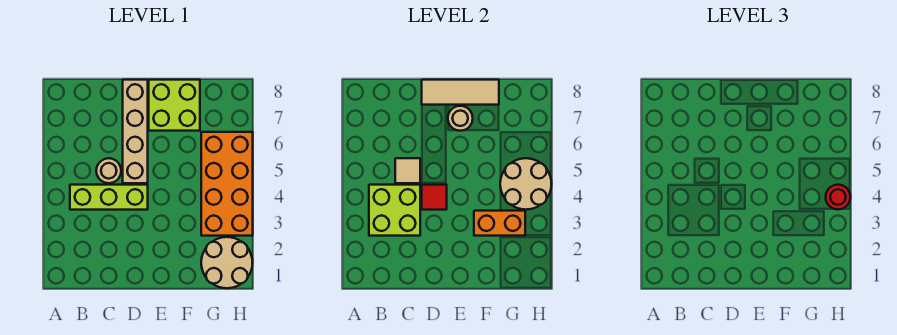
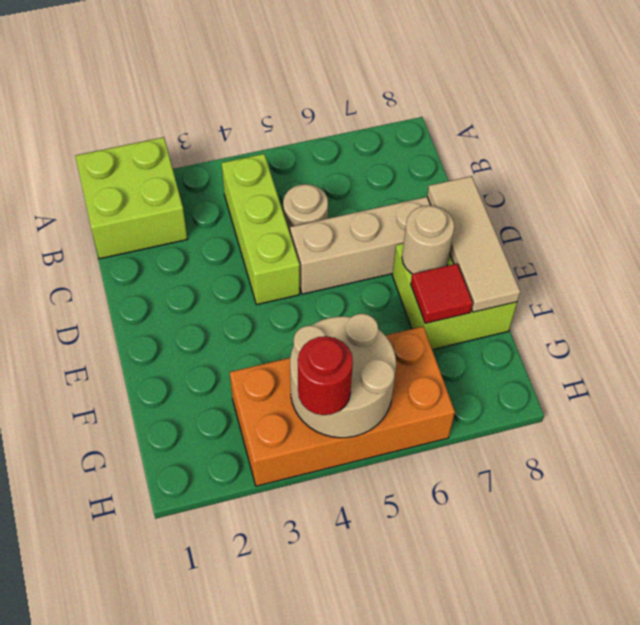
lime 2x2 brick [369,185,420,236] -> lime 2x2 brick moved to [75,137,187,259]
tan 1x1 tile [395,158,420,183] -> none
red 1x1 tile [422,185,447,210] -> red 1x1 tile moved to [411,264,473,323]
orange 1x2 brick [474,211,525,236] -> none
tan 2x2 round brick [201,237,253,288] -> none

